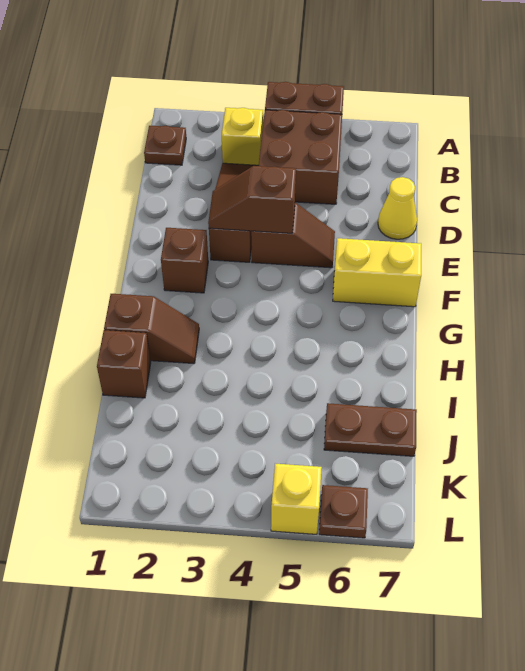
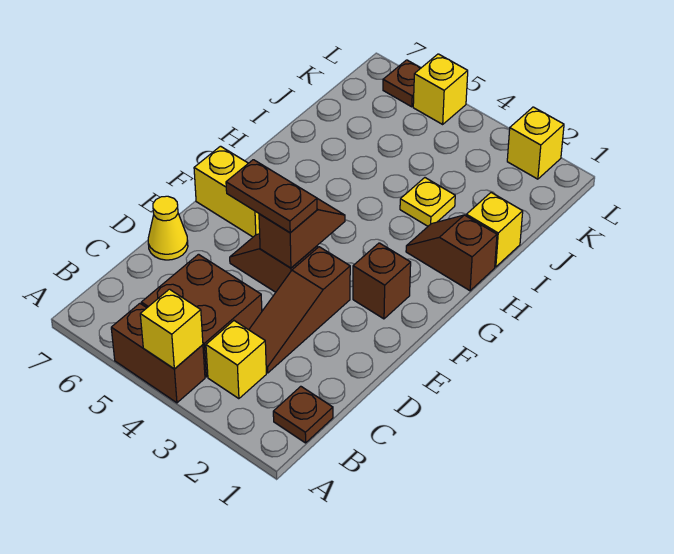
none -> yellow 1x1 brick [140,289,203,369]
brown 1x2 slope [208,166,296,233] -> brown 1x2 slope turned to [259,199,345,268]
brown 1x1 brick [97,330,151,398] -> yellow 1x1 brick [466,193,523,267]
none -> yellow 1x1 plate [400,178,455,226]
brown 1x2 plate [324,403,417,456] -> brown 1x2 plate moved to [226,160,317,233]
none -> yellow 1x1 brick [507,107,564,179]

